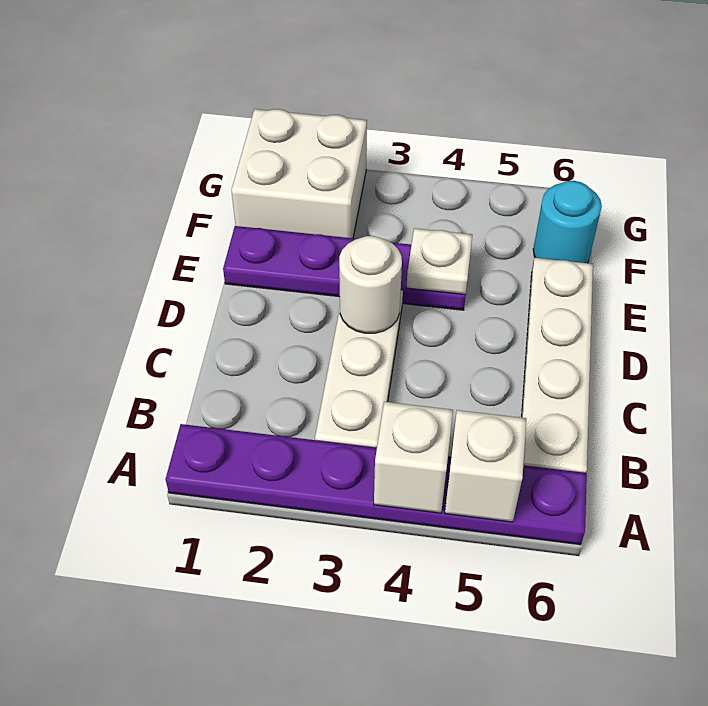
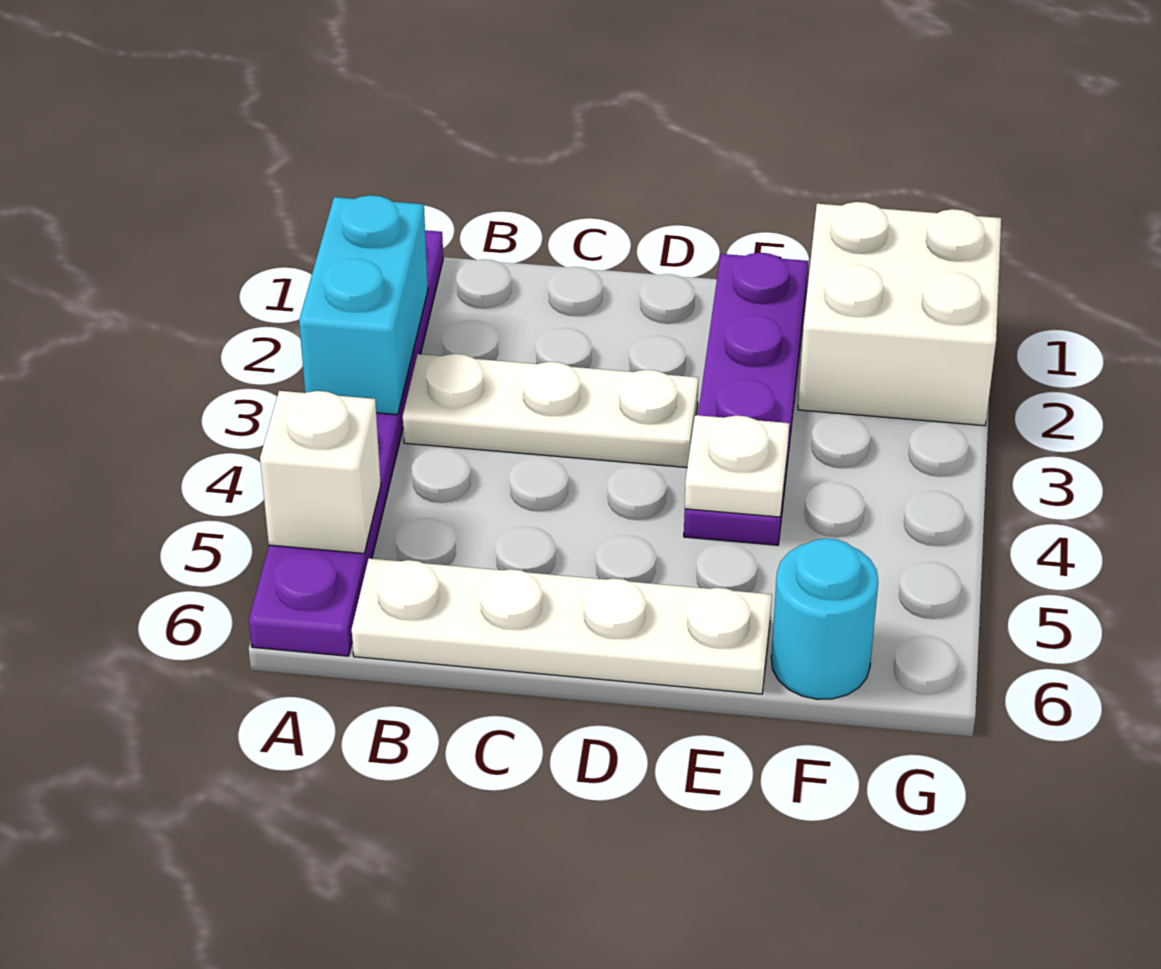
none -> cyan 1x2 brick [299,195,428,415]
white 1x1 brick [374,402,453,513] -> none
white 1x1 round brick [339,236,402,333] -> none

